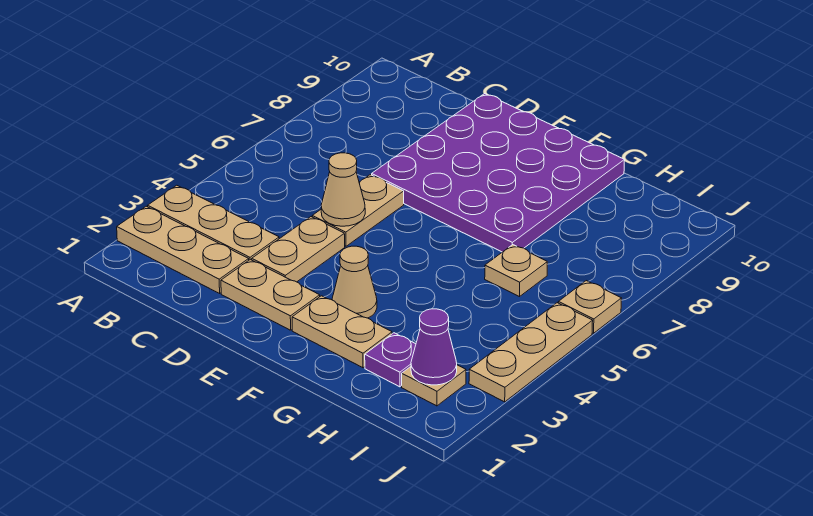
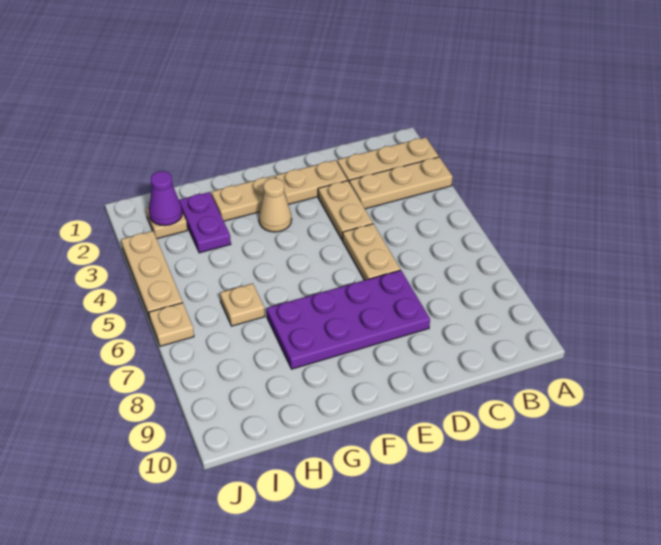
tan 1x1 cone [321,153,365,226] -> none
purple 4x4 plate [372,94,625,252] -> purple 2x4 plate [267,270,430,369]
purple 1x1 plate [365,333,416,387] -> purple 1x2 plate [179,192,231,253]

